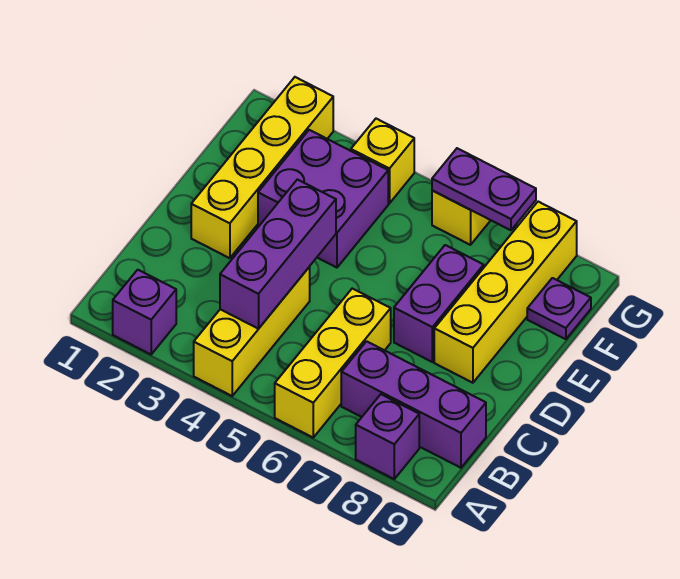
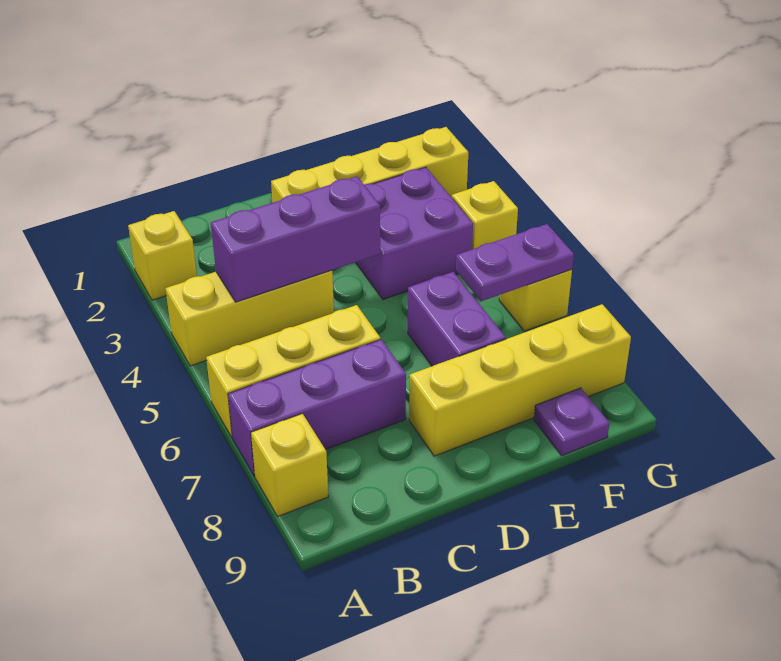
purple 1x1 brick [113,270,176,354] -> yellow 1x1 brick [128,211,197,300]
purple 1x1 brick [356,394,419,479] -> yellow 1x1 brick [251,414,328,517]
purple 1x3 brick [341,341,486,468] -> purple 1x3 brick turned to [228,339,406,476]
purple 1x2 brick [394,245,484,362] -> purple 1x2 brick turned to [408,272,506,366]
purple 1x2 plate [432,148,536,230] -> purple 1x2 plate turned to [456,224,574,301]

